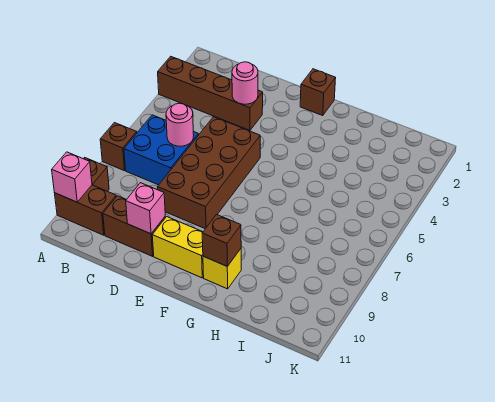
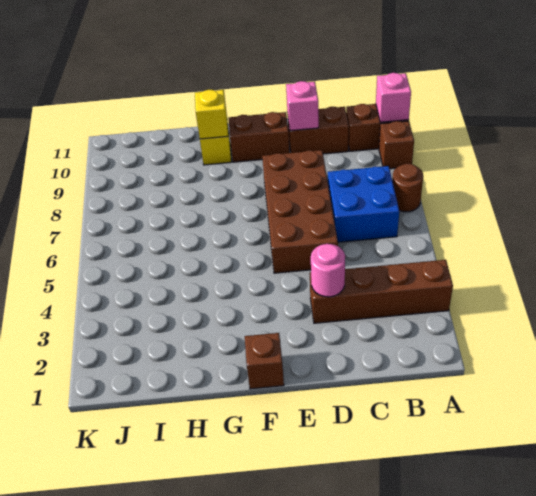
brown 1x1 brick [100,123,137,170] -> brown 1x1 round brick [392,164,423,212]
pink 1x1 round brick [166,103,194,146] -> none
yellow 1x2 brick [152,217,204,278] -> brown 1x2 brick [229,112,290,162]
brown 1x1 brick [202,215,241,266] -> yellow 1x1 brick [195,90,228,139]

